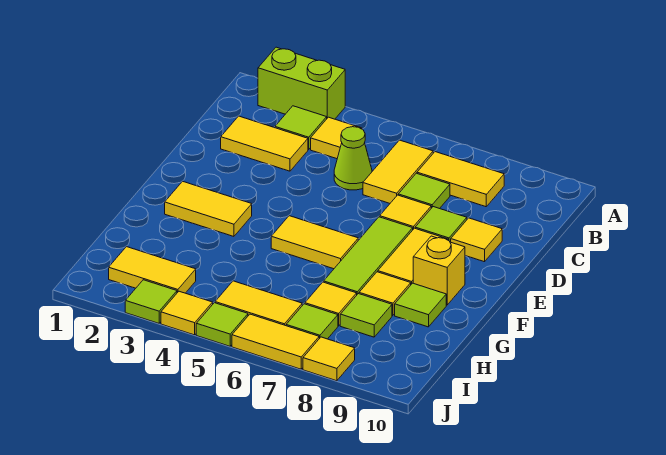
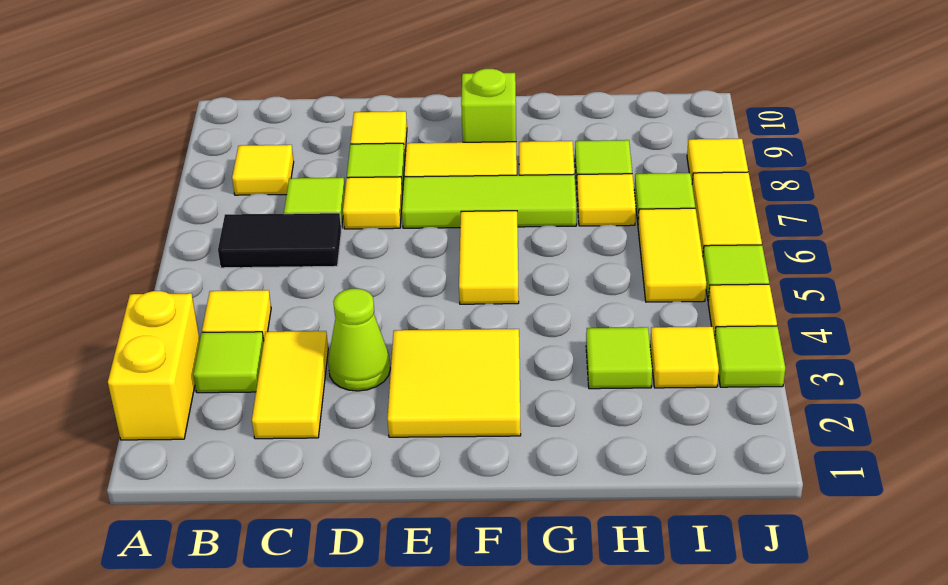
lime 1x2 brick [258,47,345,119] -> yellow 1x2 brick [108,291,200,440]
yellow 1x2 tile [363,140,433,203] -> black 1x2 tile [218,213,341,268]
yellow 1x2 tile [417,152,504,207] -> yellow 1x1 tile [232,145,294,195]
lime 1x1 cone [334,127,372,190] -> lime 1x1 cone moved to [328,289,390,391]
yellow 1x2 tile [165,181,252,236] -> yellow 2x2 tile [387,329,521,437]
yellow 1x1 brick [413,236,465,305] -> lime 1x1 brick [461,69,516,142]
lime 1x1 tile [395,283,446,327] -> lime 1x1 tile moved to [586,327,652,389]
yellow 1x2 tile [109,247,196,293] -> yellow 1x1 tile [650,327,719,388]

